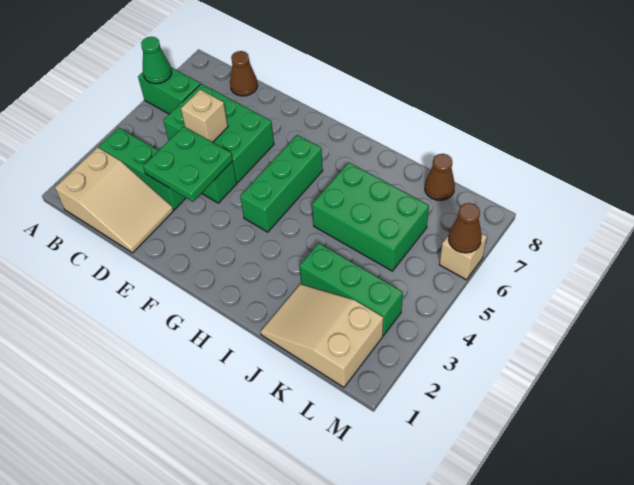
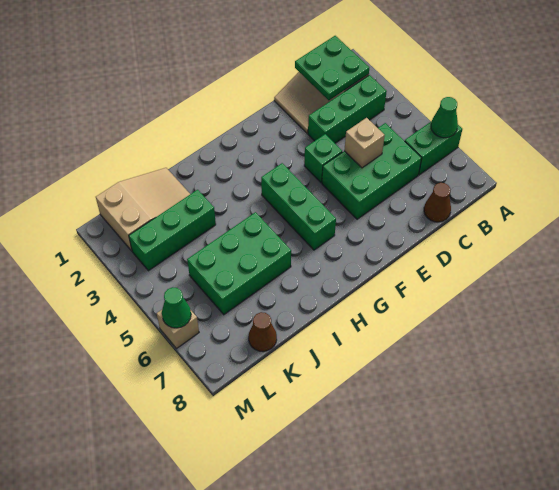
green 2x2 plate [143,126,233,202] -> green 2x2 plate moved to [295,36,369,100]
brown 1x1 cone [449,203,482,253] -> green 1x1 cone [162,287,191,328]

